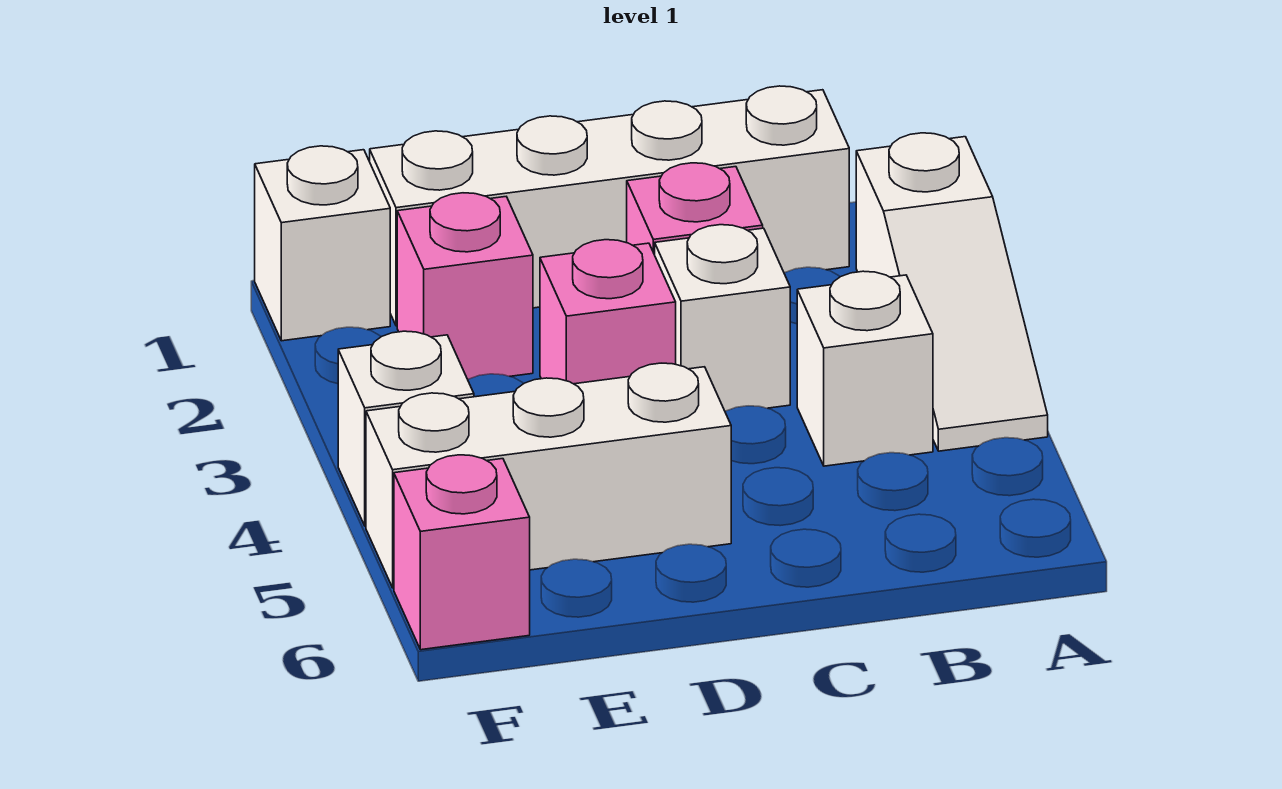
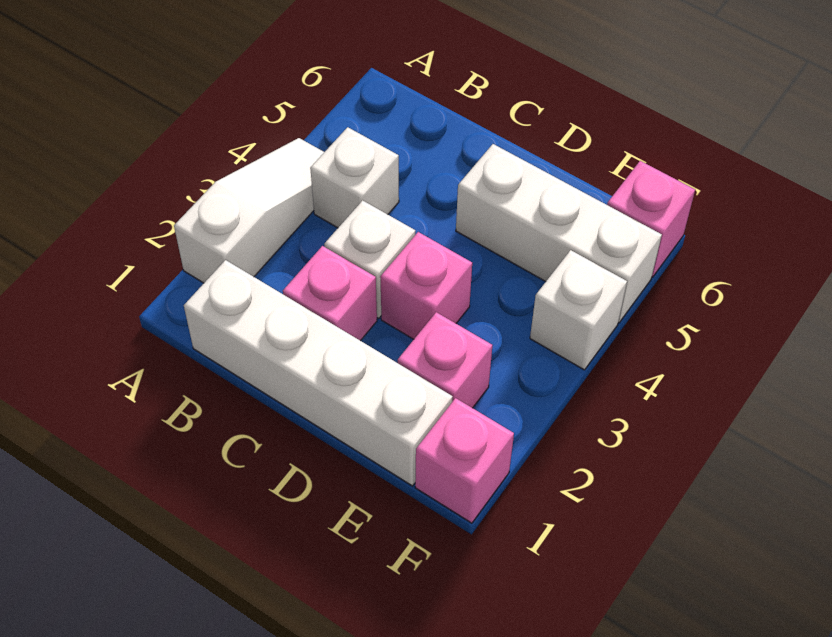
white 1x1 brick [255,146,390,341] -> pink 1x1 brick [415,398,514,523]

